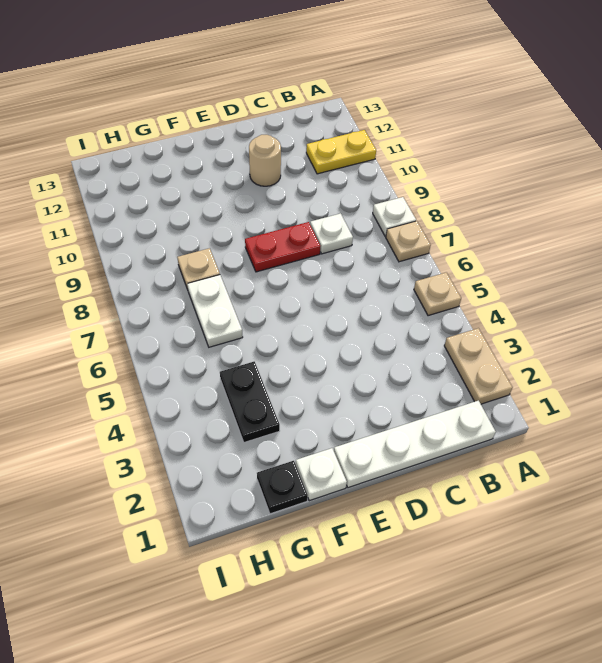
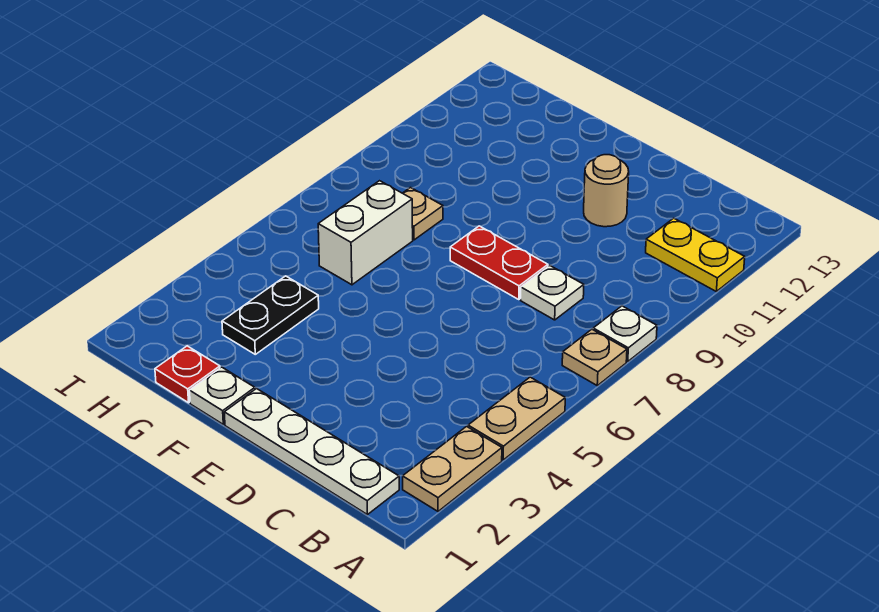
tan 1x1 plate [414,273,461,316] -> tan 1x2 plate [468,377,565,460]
black 1x1 plate [257,461,308,514] -> red 1x1 plate [155,346,220,403]
white 1x2 plate [187,275,243,347] -> white 1x2 brick [318,181,413,285]

